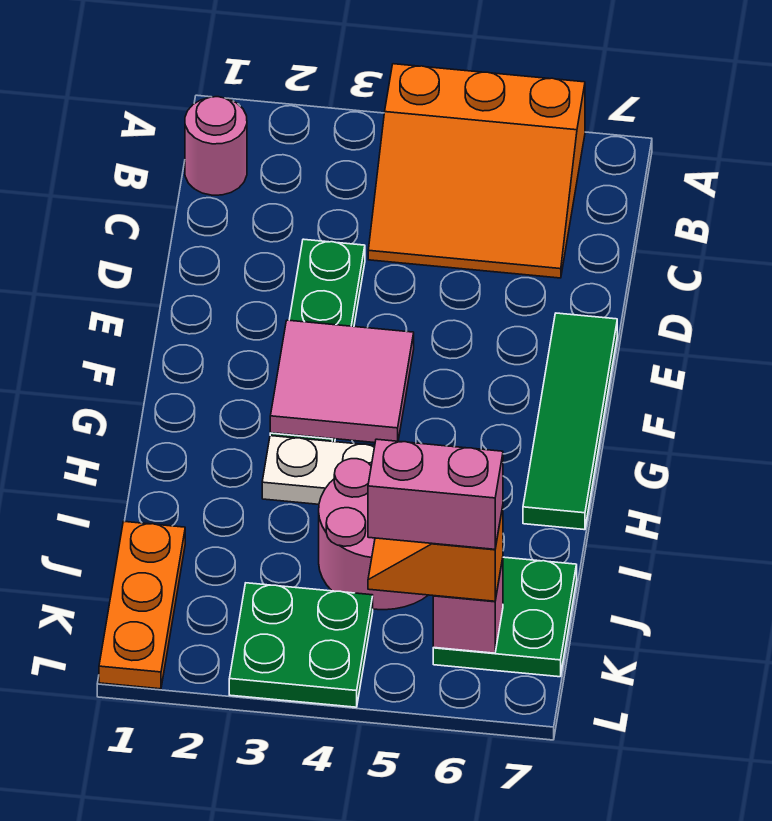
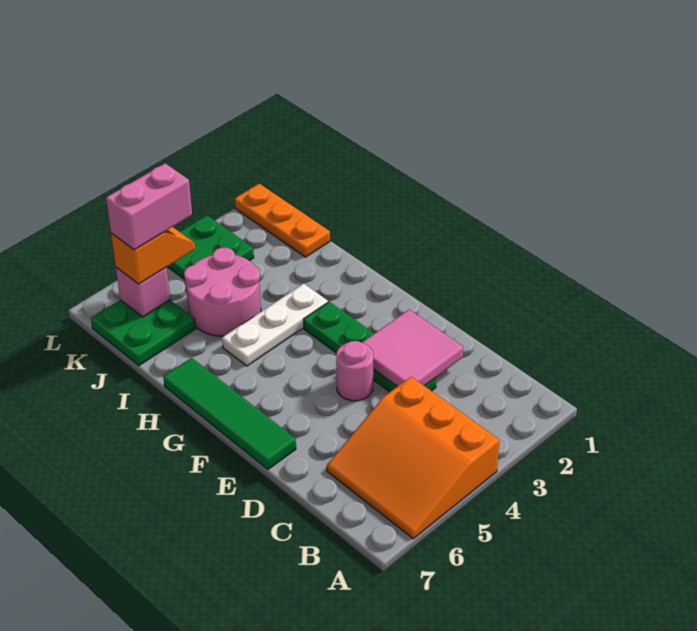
orange 3x3 slope [368,64,585,278] -> orange 3x3 slope turned to [327,377,500,539]
pink 1x1 round brick [185,97,247,195] -> pink 1x1 round brick moved to [336,341,373,401]
pink 2x2 tile [270,320,414,443] -> pink 2x2 tile moved to [362,310,463,387]

